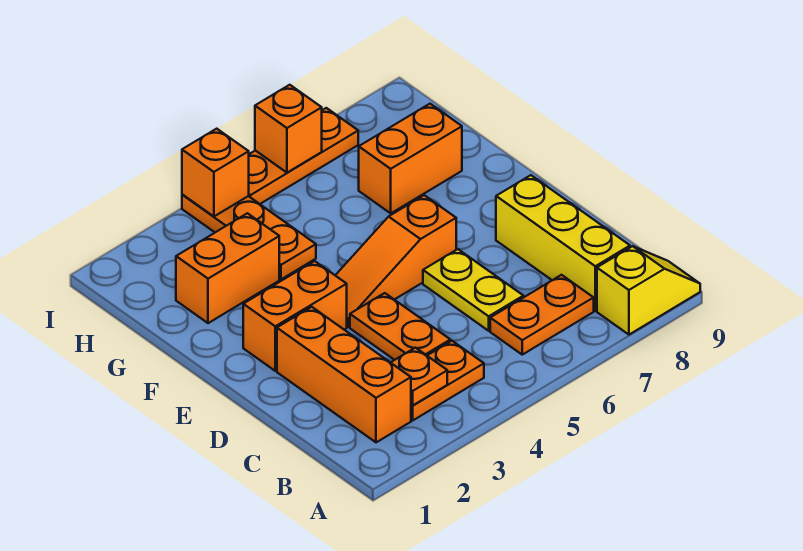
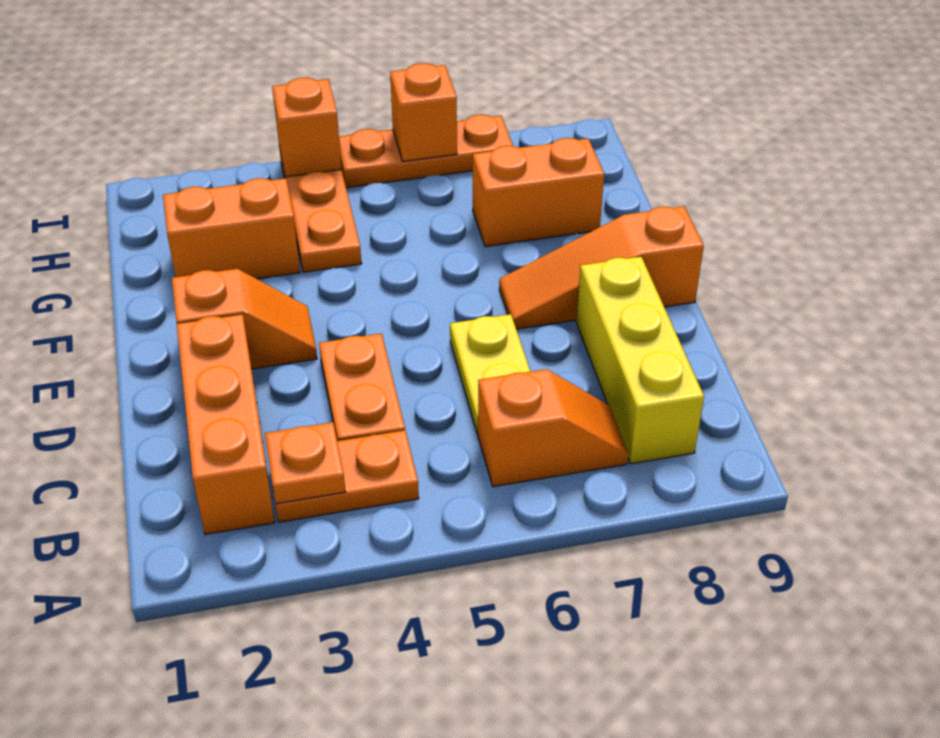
yellow 1x2 slope [597,246,700,335] -> none
orange 1x2 plate [490,275,594,355] -> orange 1x2 slope [478,369,628,487]
orange 1x2 brick [243,261,347,371] -> orange 1x2 slope [172,269,317,369]
orange 1x3 slope [335,195,456,327] -> orange 1x3 slope moved to [499,206,704,329]

